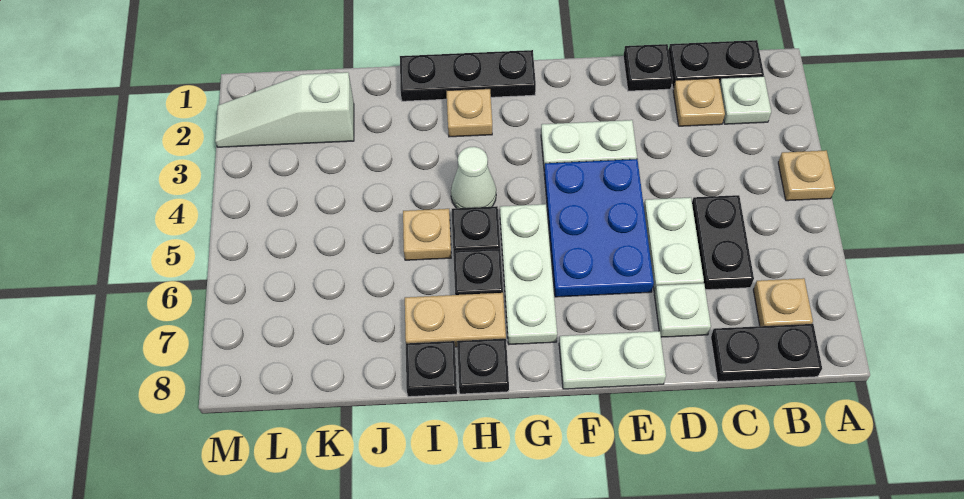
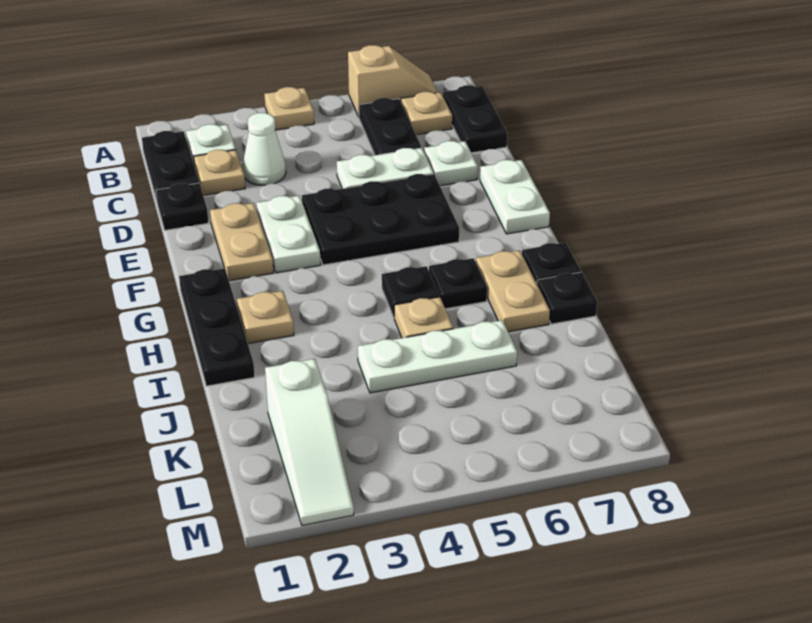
none -> tan 1x2 slope [348,45,438,117]
black 1x2 plate [692,195,754,290] -> black 1x2 plate turned to [359,98,422,155]
none -> tan 1x2 plate [210,203,273,281]
blue 2x3 plate [544,159,654,297] -> black 2x3 plate [302,174,459,265]
white 1x3 plate [500,204,557,344] -> white 1x3 plate moved to [358,320,517,393]
white 1x1 cone [451,147,496,208] -> white 1x1 cone moved to [243,113,286,185]

